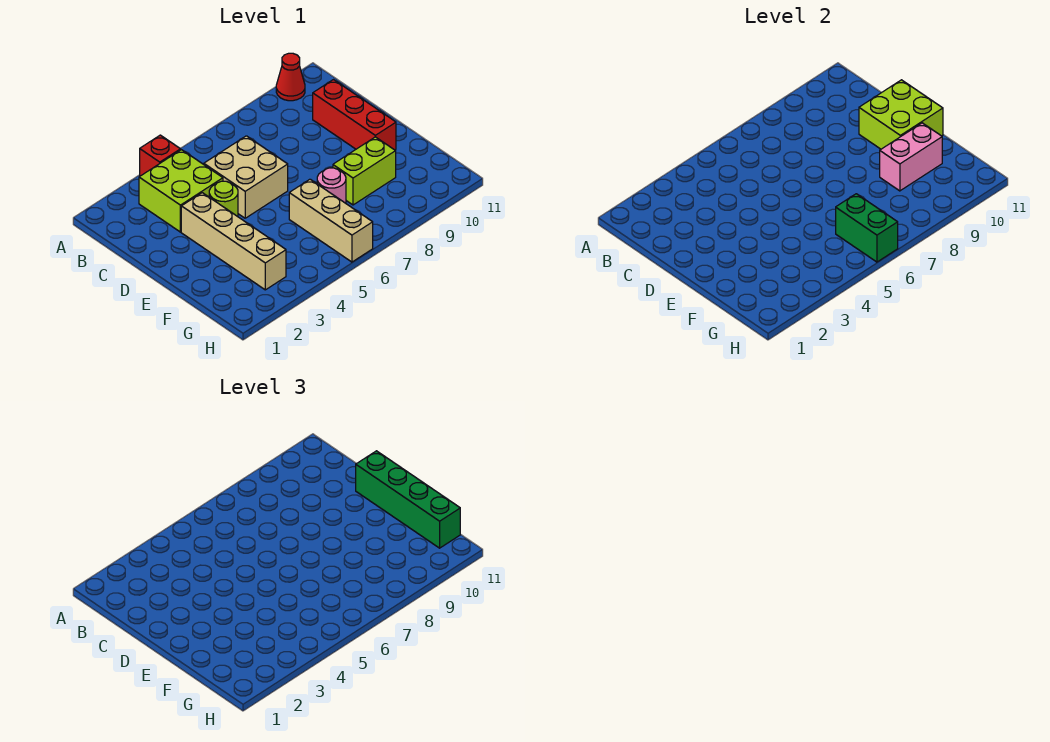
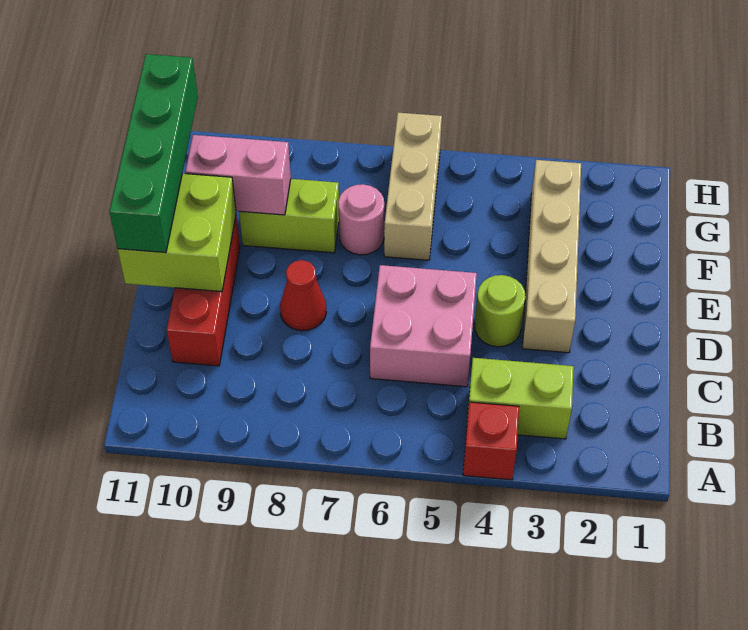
red 1x1 cone [276,53,305,101] -> red 1x1 cone moved to [280,260,326,331]
lime 2x2 brick [139,150,223,232] -> lime 1x2 brick [467,358,574,439]
tan 2x2 brick [204,136,288,218] -> pink 2x2 brick [370,265,477,387]
green 1x2 brick [836,194,898,262] -> none

